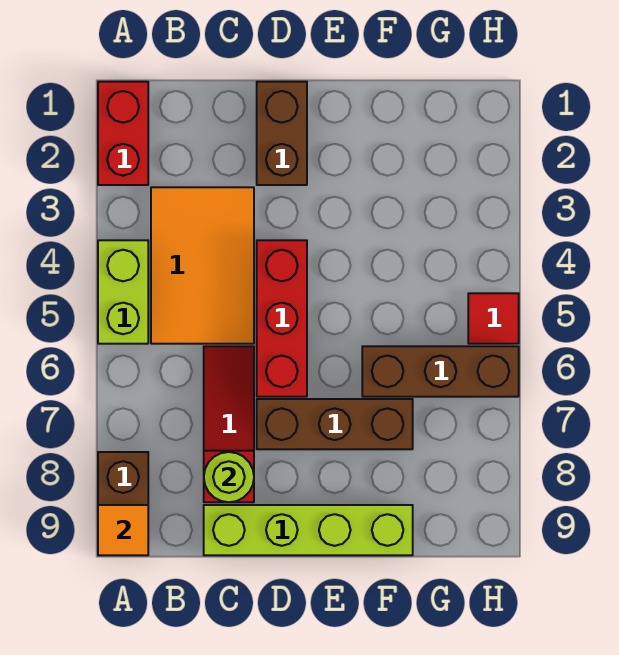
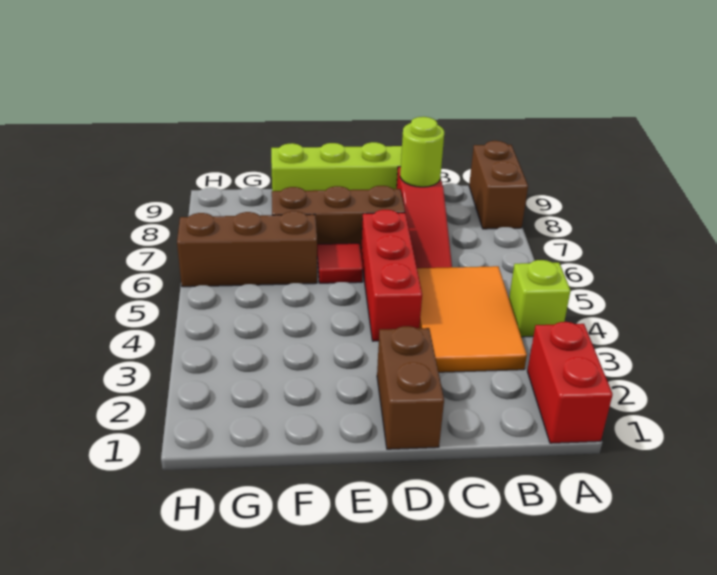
lime 1x2 brick [98,240,148,344] -> lime 1x1 brick [509,260,571,337]
orange 1x1 tile [98,505,148,555] -> none
red 1x1 tile [468,293,519,344] -> red 1x1 tile moved to [317,243,363,283]

